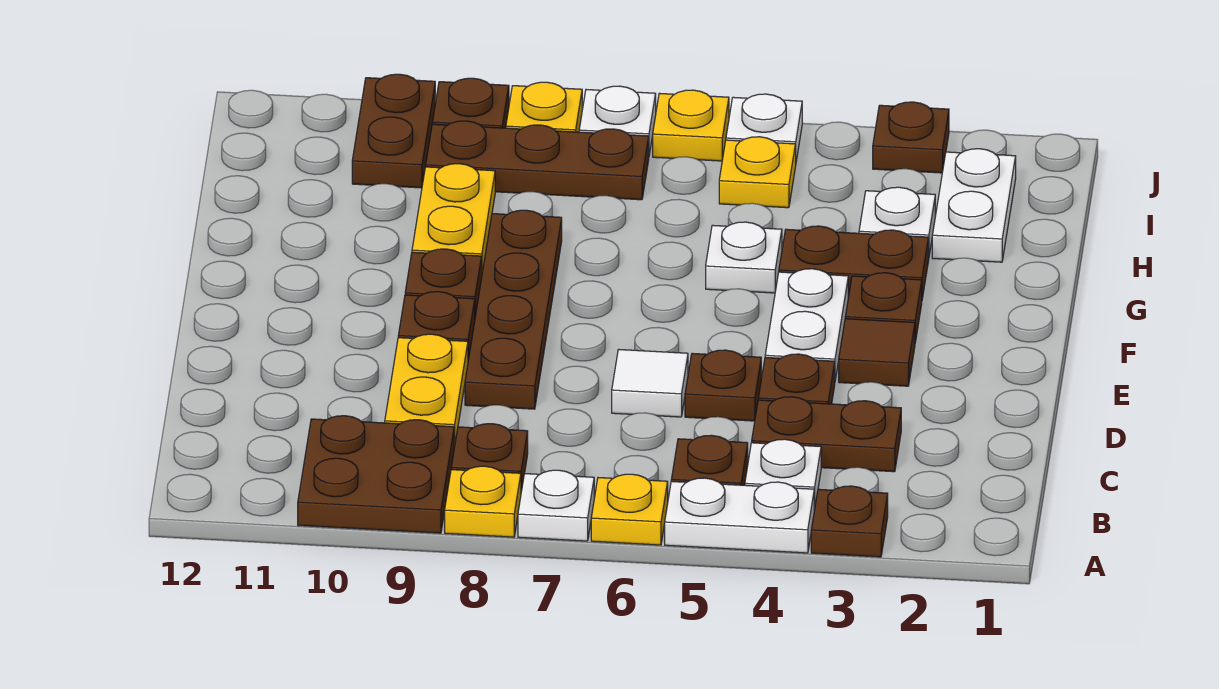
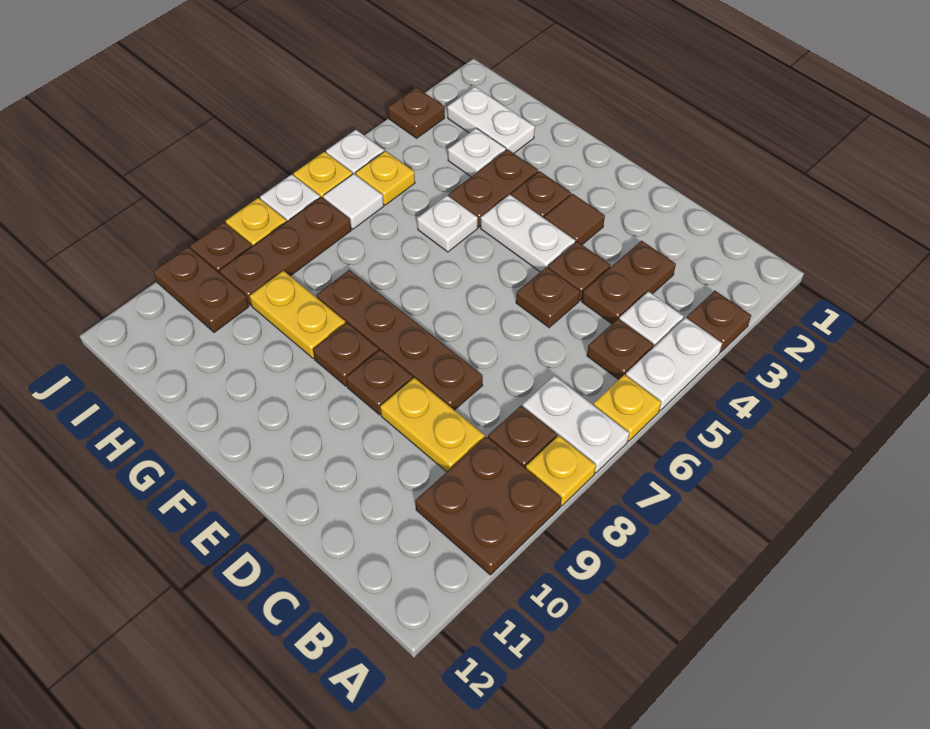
white 1x1 plate [518,470,594,541] -> white 1x2 plate [523,376,629,473]
white 1x1 tile [612,349,688,417] -> white 1x1 tile moved to [323,174,384,229]

